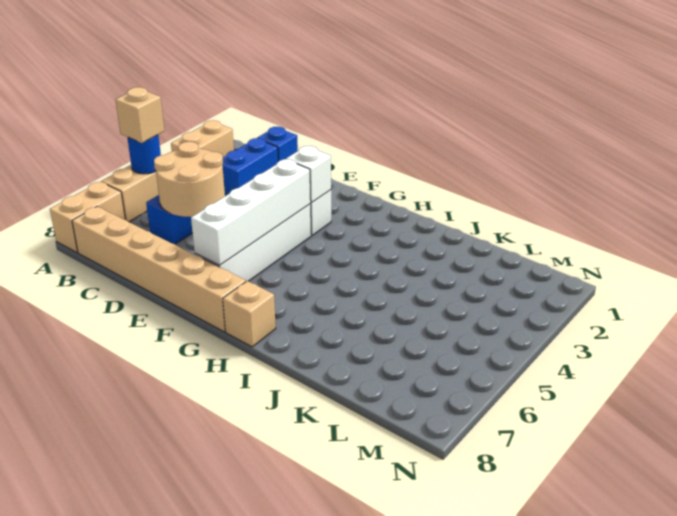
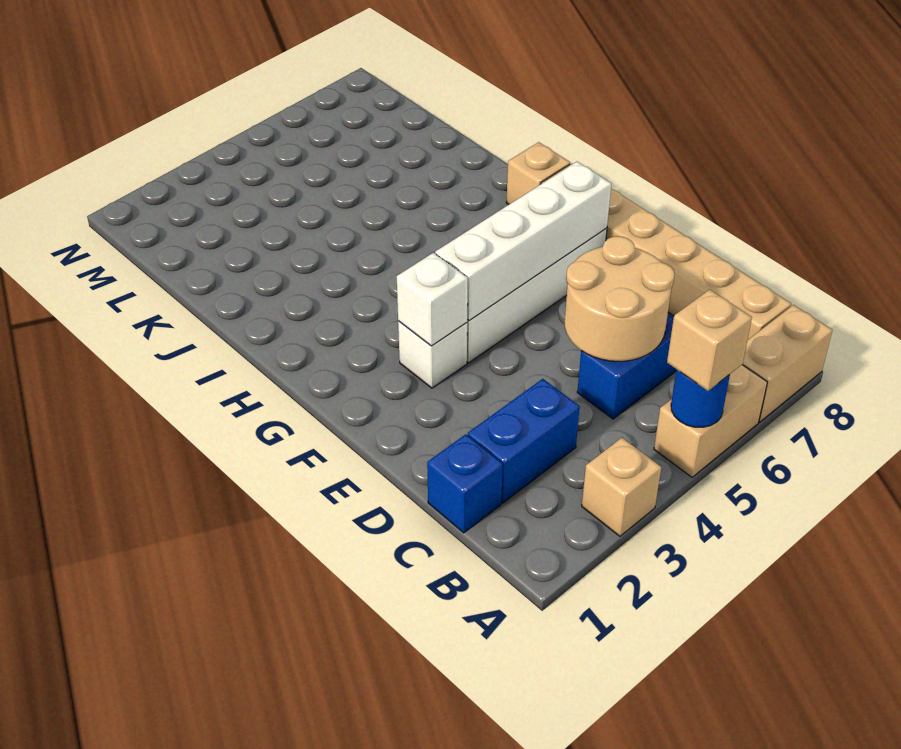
tan 1x2 brick [171,120,234,157] -> tan 1x1 brick [582,438,661,536]

